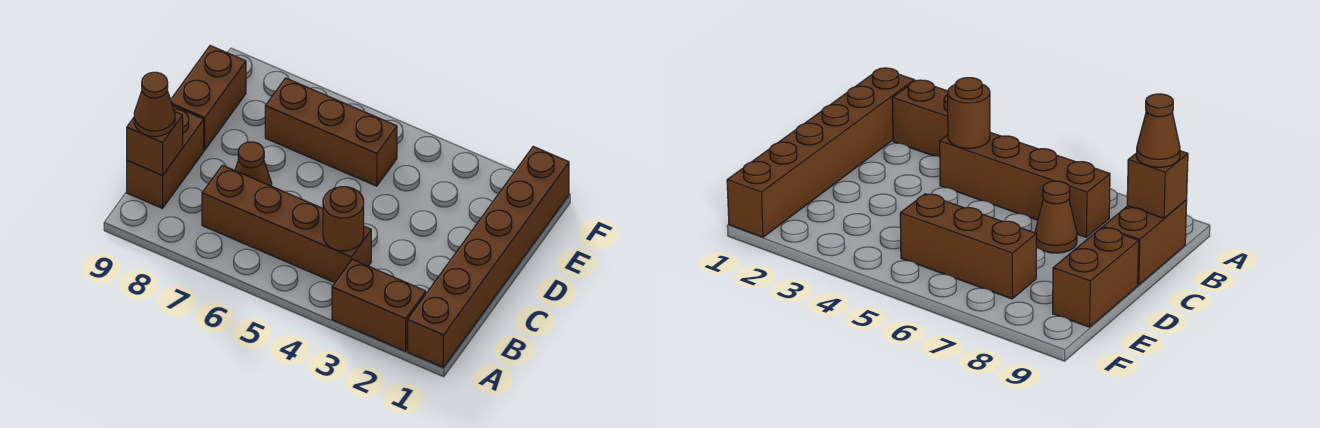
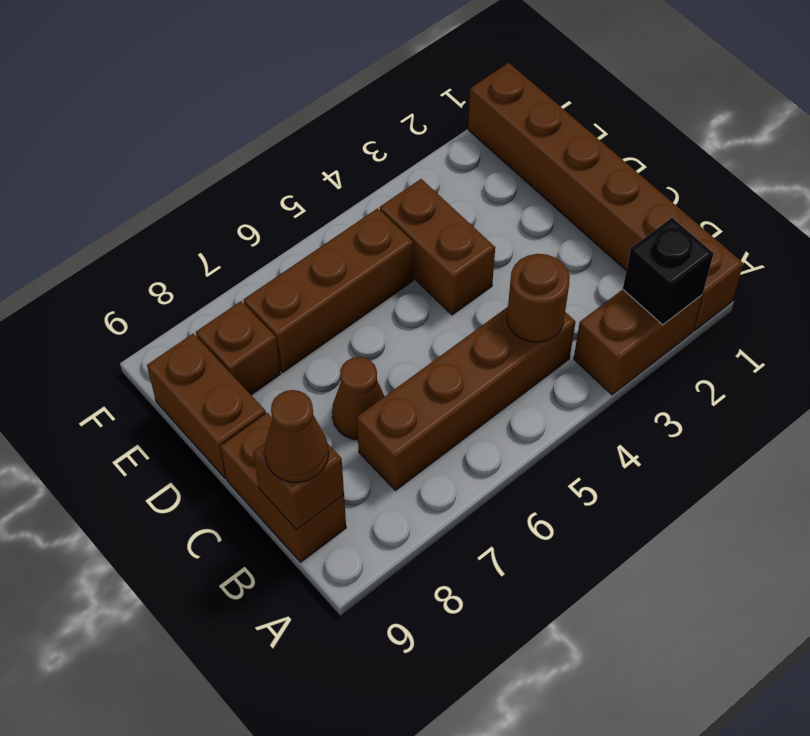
none -> black 1x1 brick [623,218,714,325]
none -> brown 1x2 brick [380,179,495,315]
none -> brown 1x1 brick [196,301,280,395]

